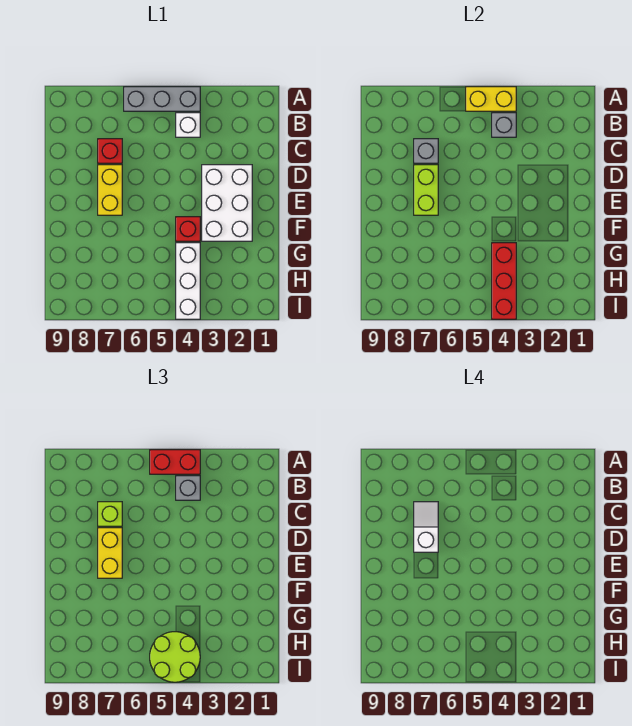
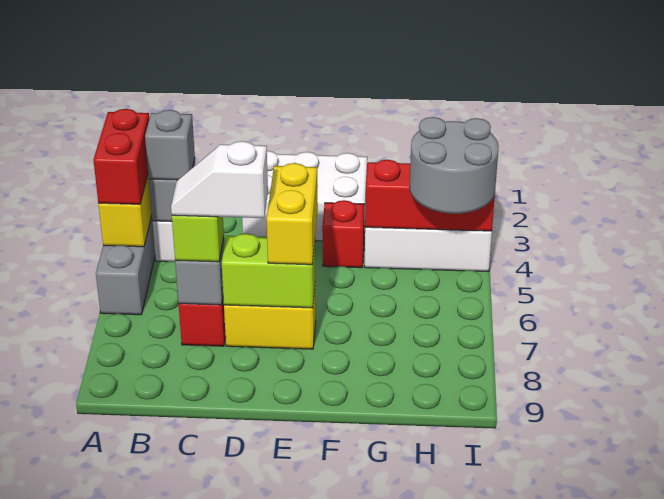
yellow 1x2 brick [98,528,122,578] -> yellow 1x2 brick turned to [267,163,318,265]
lime 2x2 round brick [150,632,200,682] -> grey 2x2 round brick [410,117,499,214]

